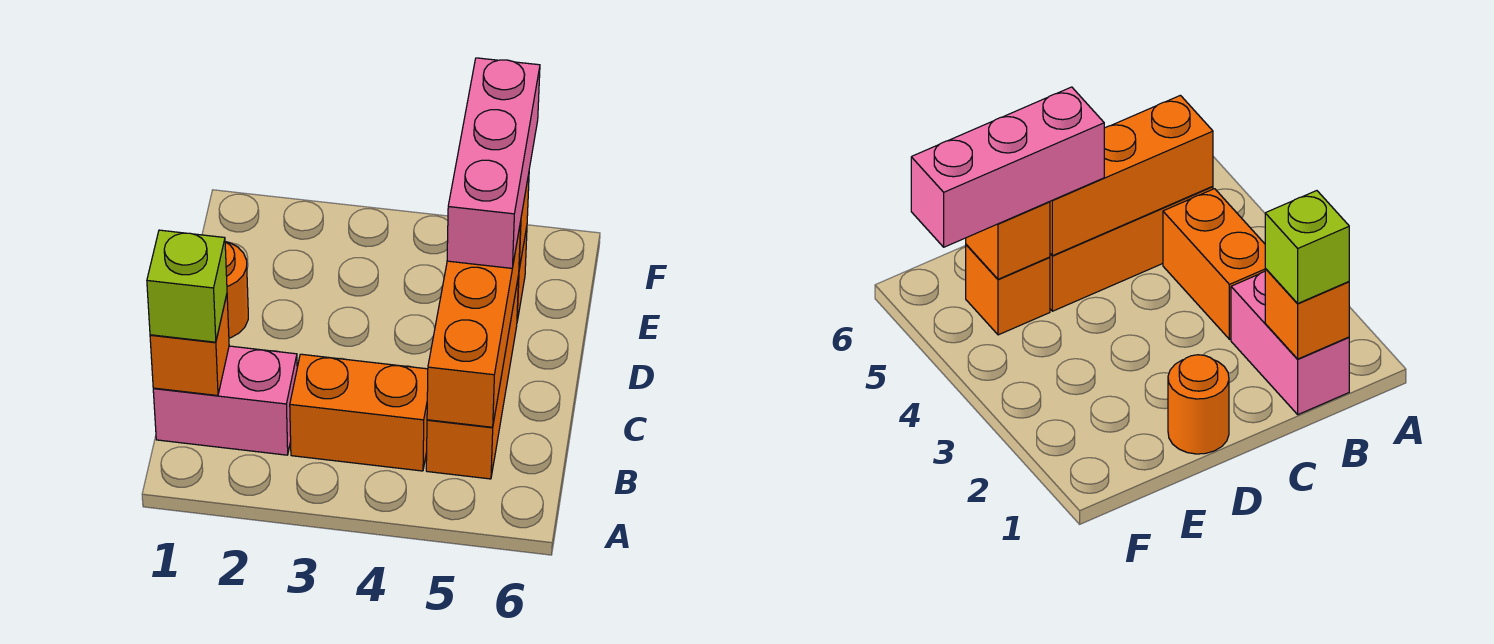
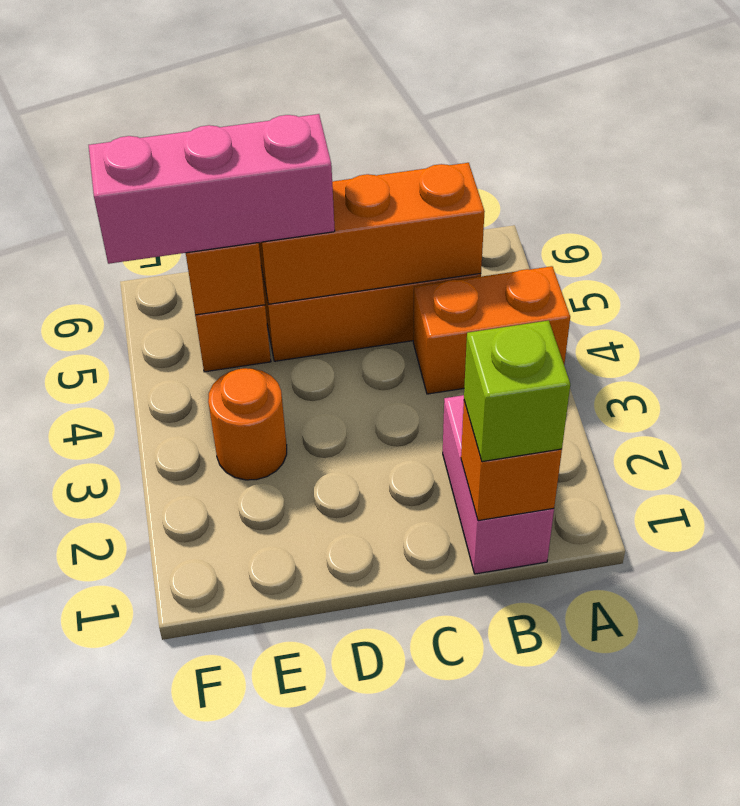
orange 1x2 brick [290,354,428,471] -> orange 1x2 brick turned to [413,266,570,394]
orange 1x1 round brick [225,242,248,338] -> orange 1x1 round brick moved to [208,368,287,480]

